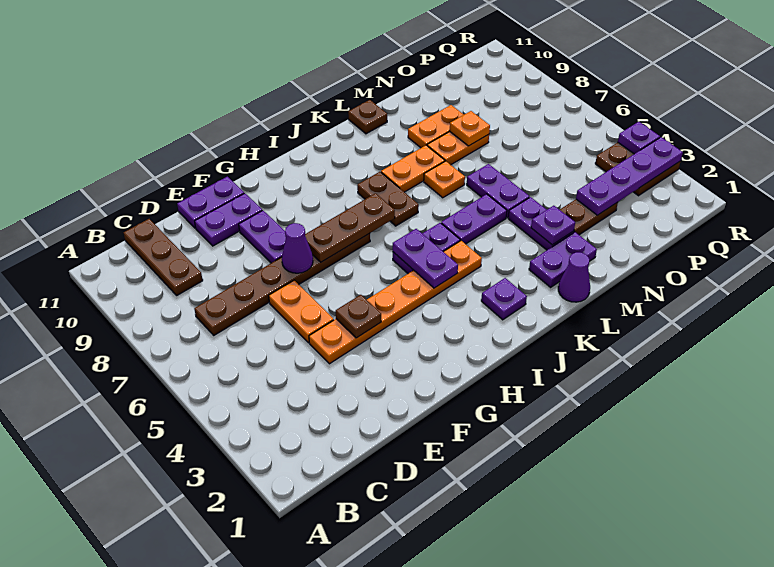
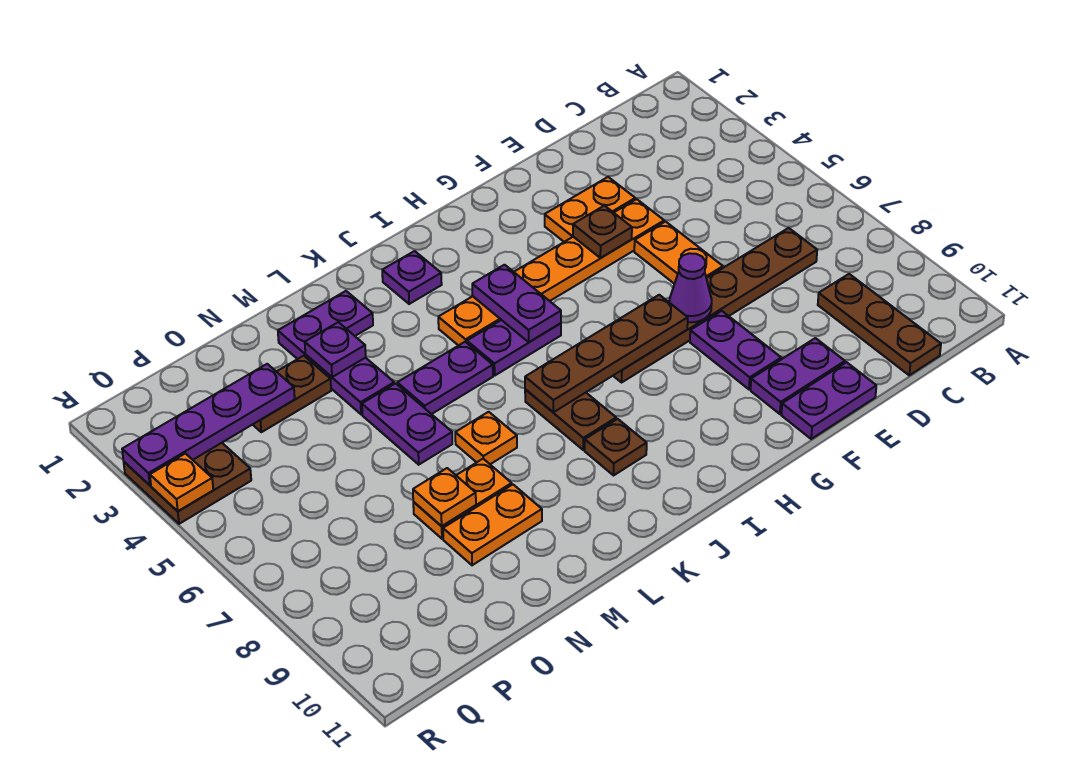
brown 1x3 plate [305,193,395,262] -> brown 1x4 plate [525,295,688,412]
orange 1x2 plate [381,145,445,192] -> orange 1x2 plate moved to [545,177,635,242]
purple 1x1 cone [558,252,590,302] -> none
brown 1x1 plate [348,100,387,134] -> brown 1x1 plate moved to [585,419,647,475]
purple 1x1 plate [618,122,660,154] -> orange 1x1 plate [150,453,213,511]

